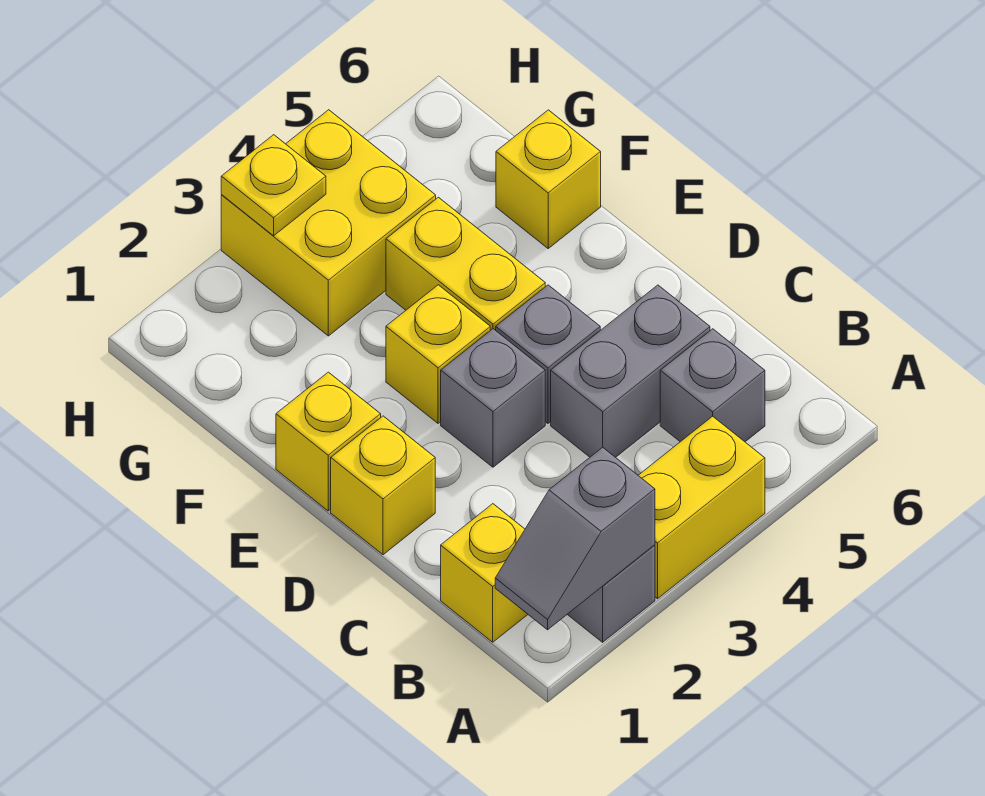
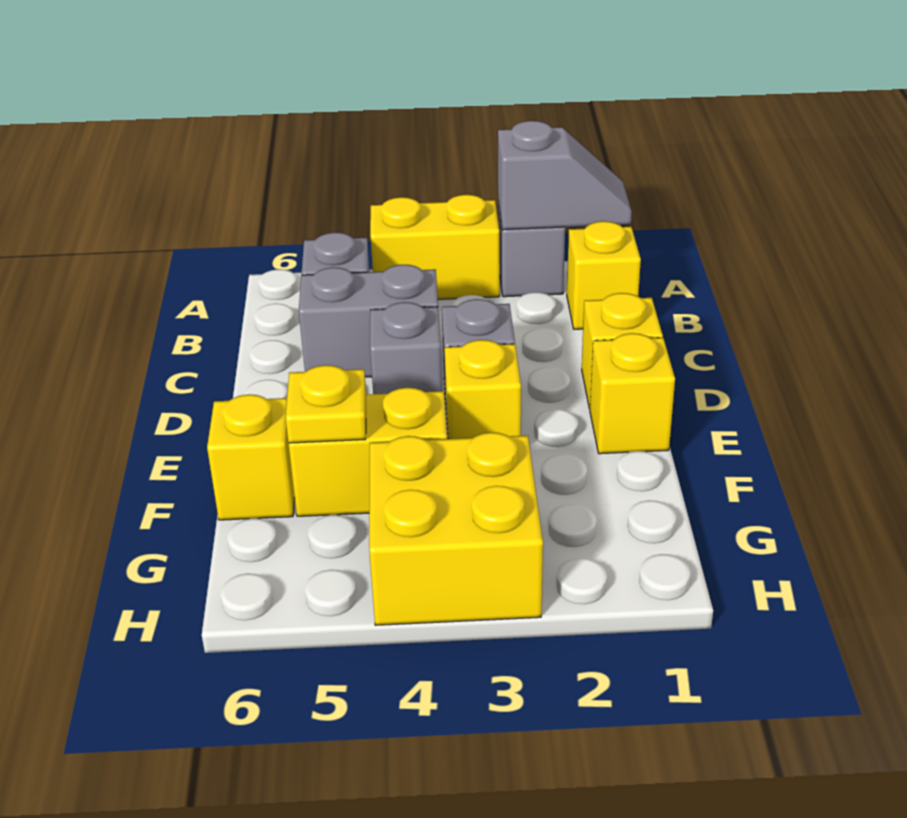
yellow 1x2 brick [386,197,545,330] -> yellow 1x2 brick turned to [289,388,447,516]
yellow 1x1 plate [221,135,326,236] -> yellow 1x1 plate moved to [286,365,366,443]

